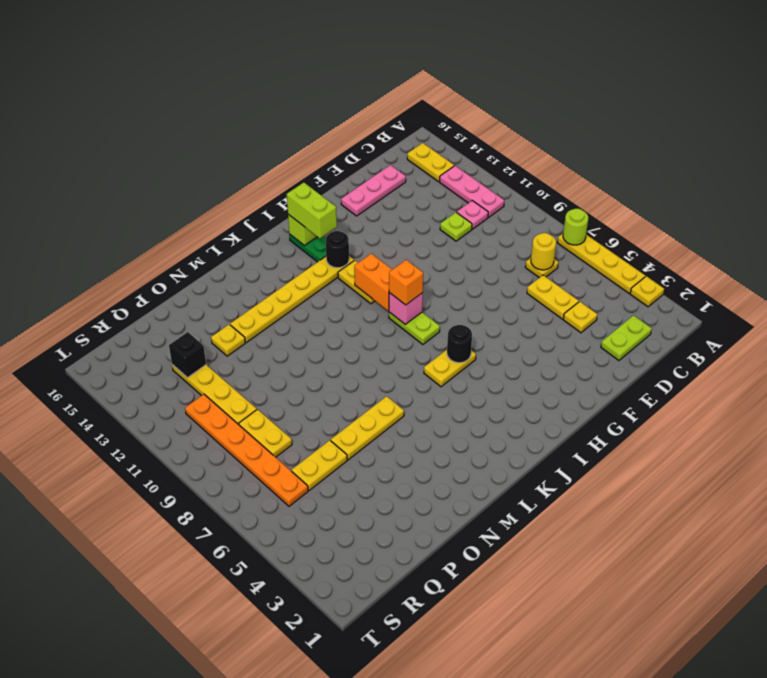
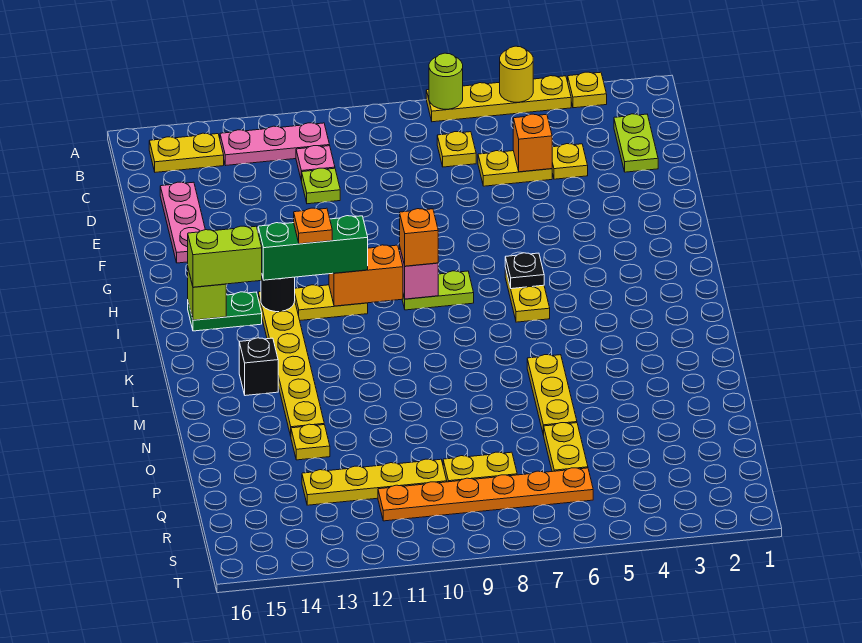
yellow 1x1 round brick [531,233,556,270] -> yellow 1x1 round brick moved to [500,46,533,102]
none -> orange 1x1 brick [513,114,552,172]
black 1x1 round brick [447,325,472,363] -> black 1x1 plate [505,253,544,289]
none -> green 1x3 brick [258,216,368,280]
none -> orange 1x1 plate [294,208,332,244]
black 1x1 brick [169,332,206,378] -> black 1x1 brick moved to [239,338,278,396]

